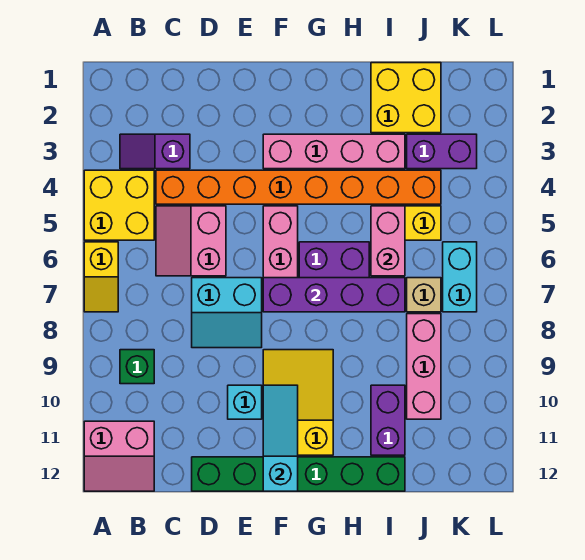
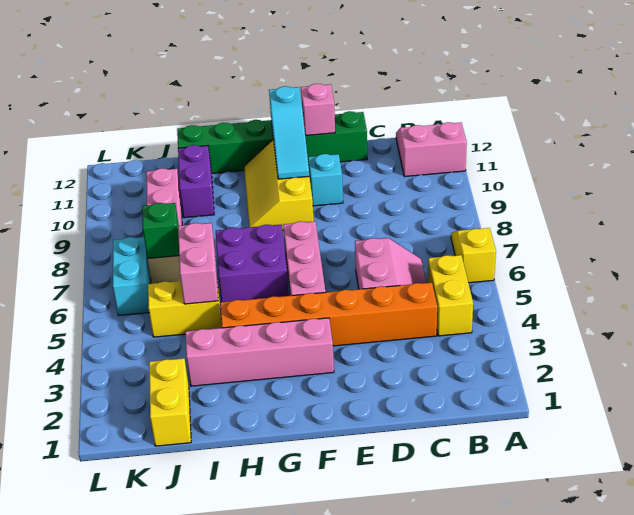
yellow 2x2 brick [84,170,154,240] -> yellow 1x2 brick [428,255,473,336]
purple 1x2 slope [120,134,190,169] -> none
green 1x1 brick [120,350,154,384] -> green 1x1 brick moved to [142,203,179,258]
orange 1x8 brick [156,170,441,204] -> orange 1x6 brick [220,283,437,346]
cyan 2x2 slope [192,278,262,348] -> none
none -> pink 1x1 brick [301,84,335,136]
purple 1x4 brick [263,278,405,312] -> none
yellow 2x3 slope [263,350,333,455] -> yellow 2x3 slope turned to [244,140,314,230]
yellow 2x2 brick [371,63,441,133] -> yellow 1x2 brick [149,358,191,446]
purple 1x2 brick [407,134,477,169] -> none

